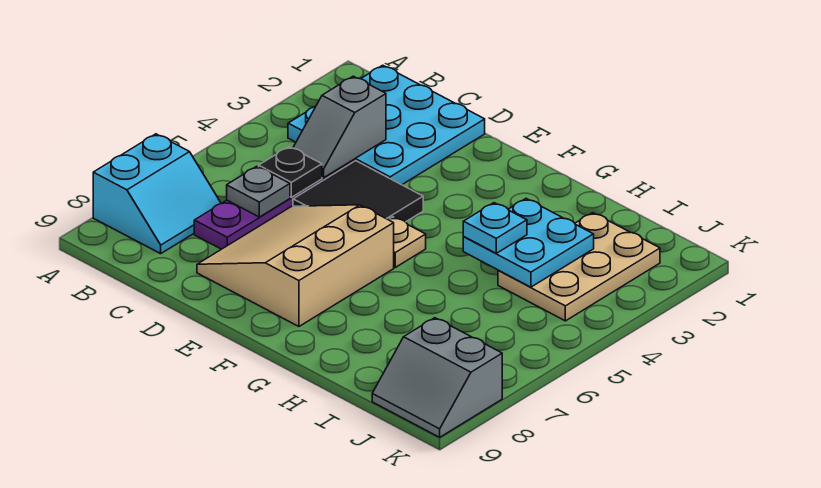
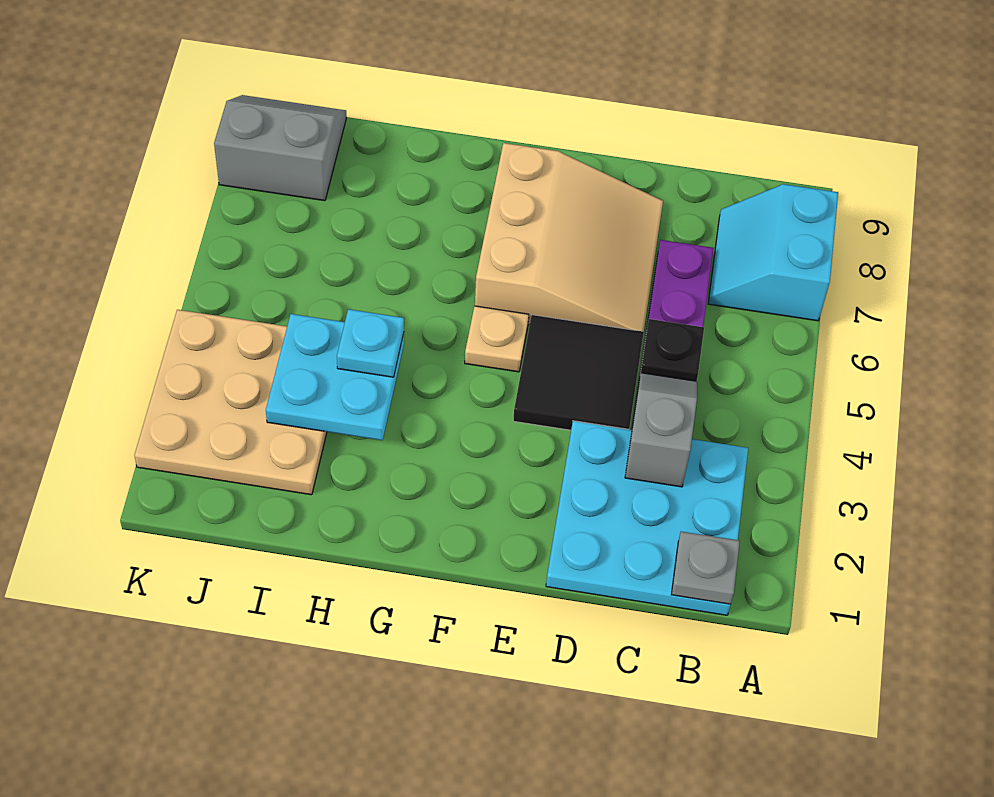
grey 1x1 plate [227,166,290,217] -> grey 1x1 plate moved to [671,532,740,604]
tan 2x3 plate [498,213,660,321] -> tan 3x3 plate [134,310,327,495]

